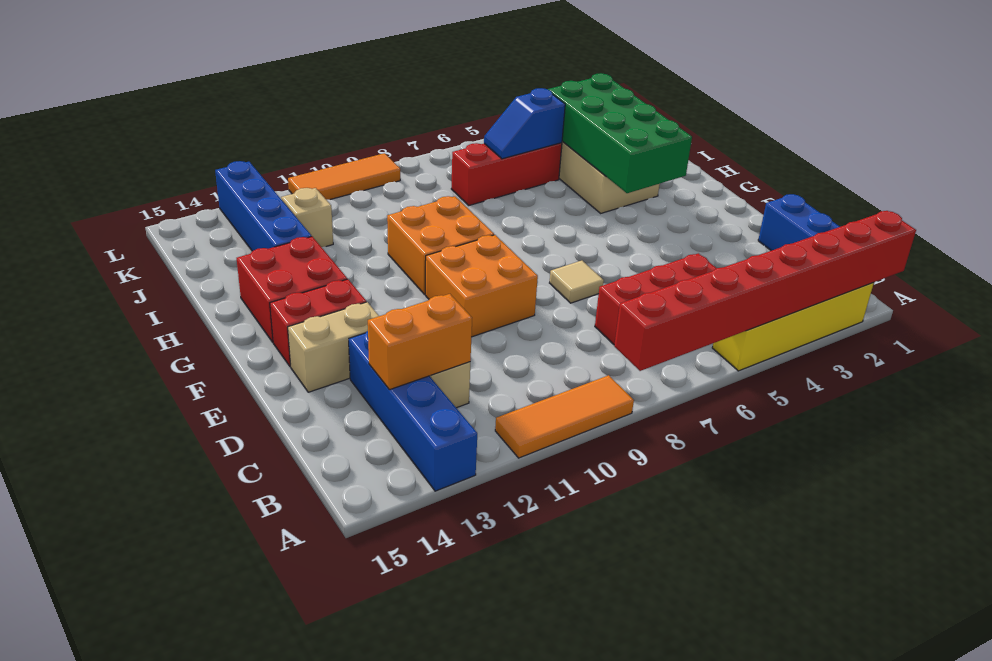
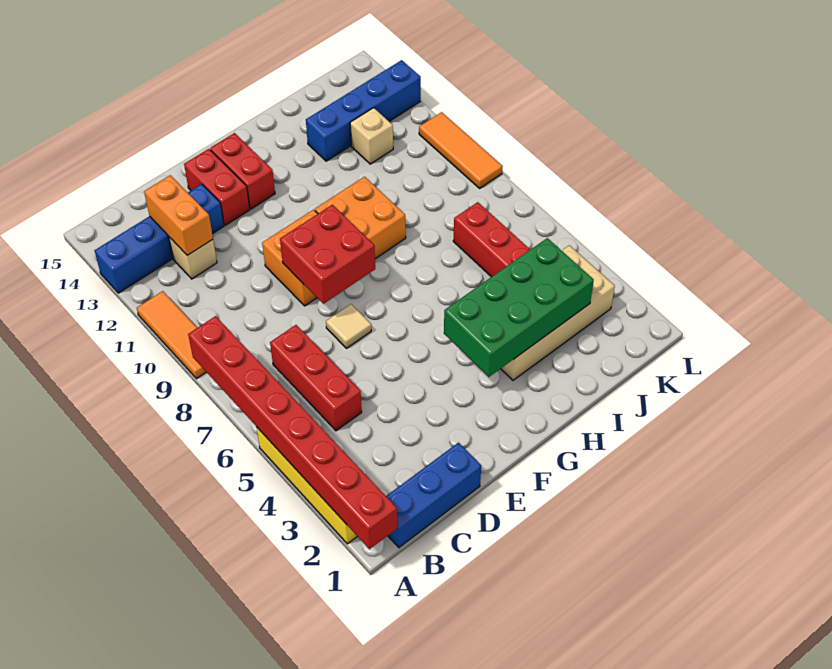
tan 1x2 brick [288,302,379,392] -> red 1x2 brick [184,149,250,225]
red 2x2 brick [237,237,347,342] -> red 2x2 brick moved to [280,205,375,304]
blue 1x2 slope [484,88,565,159] -> none

